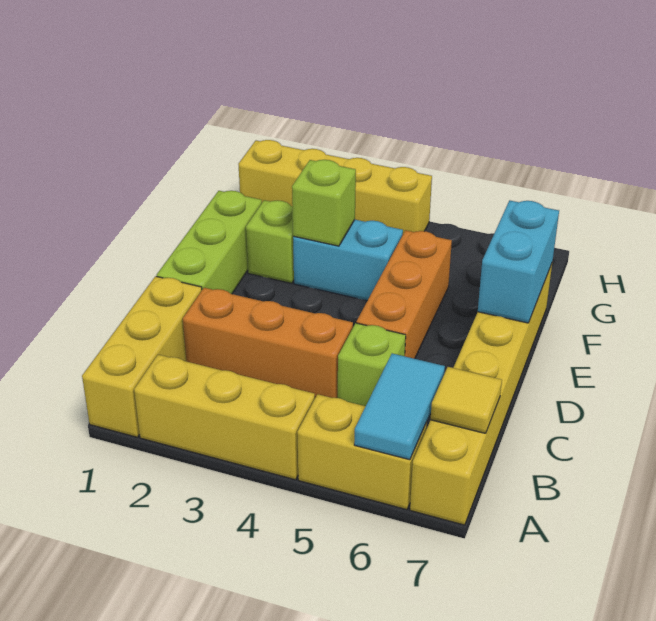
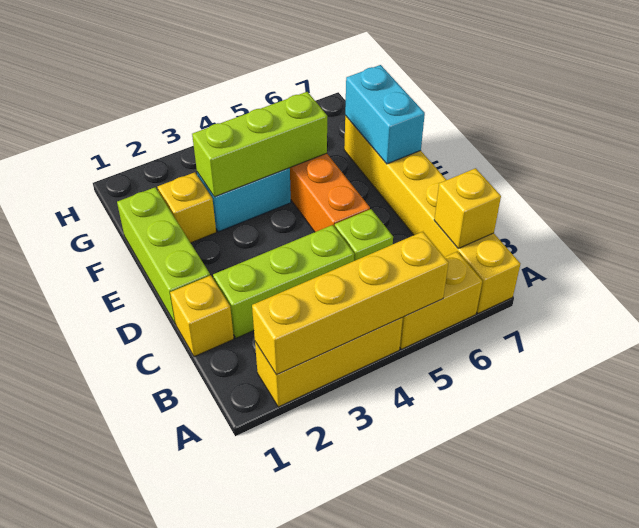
yellow 1x3 brick [82,276,202,437] -> yellow 1x1 brick [170,275,234,357]
cyan 1x2 tile [354,354,445,460] -> none
yellow 1x1 tile [431,367,502,433] -> yellow 1x1 brick [434,168,501,248]
orange 1x3 brick [183,288,353,398] -> lime 1x3 brick [213,225,354,338]
lime 1x1 brick [246,200,294,283] -> yellow 1x1 brick [158,172,216,243]
lime 1x1 brick [292,160,356,246] -> lime 1x3 brick [192,92,327,197]
yellow 1x4 brick [239,140,432,234] -> yellow 1x4 brick moved to [252,232,449,375]

